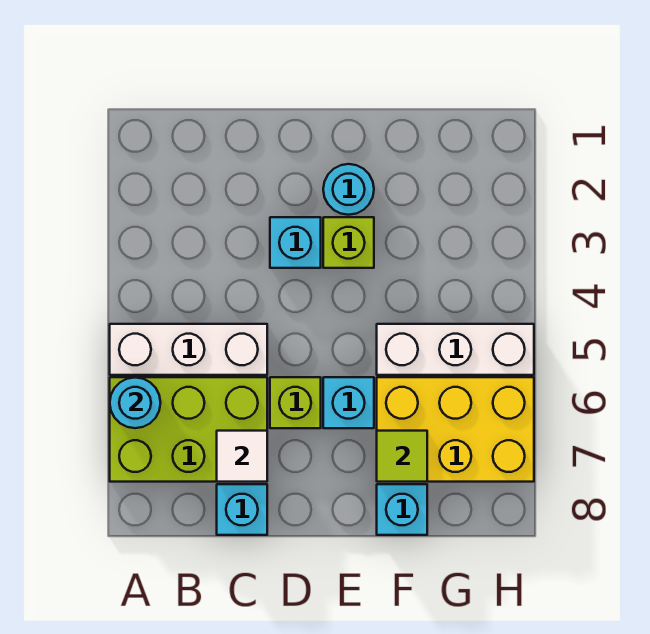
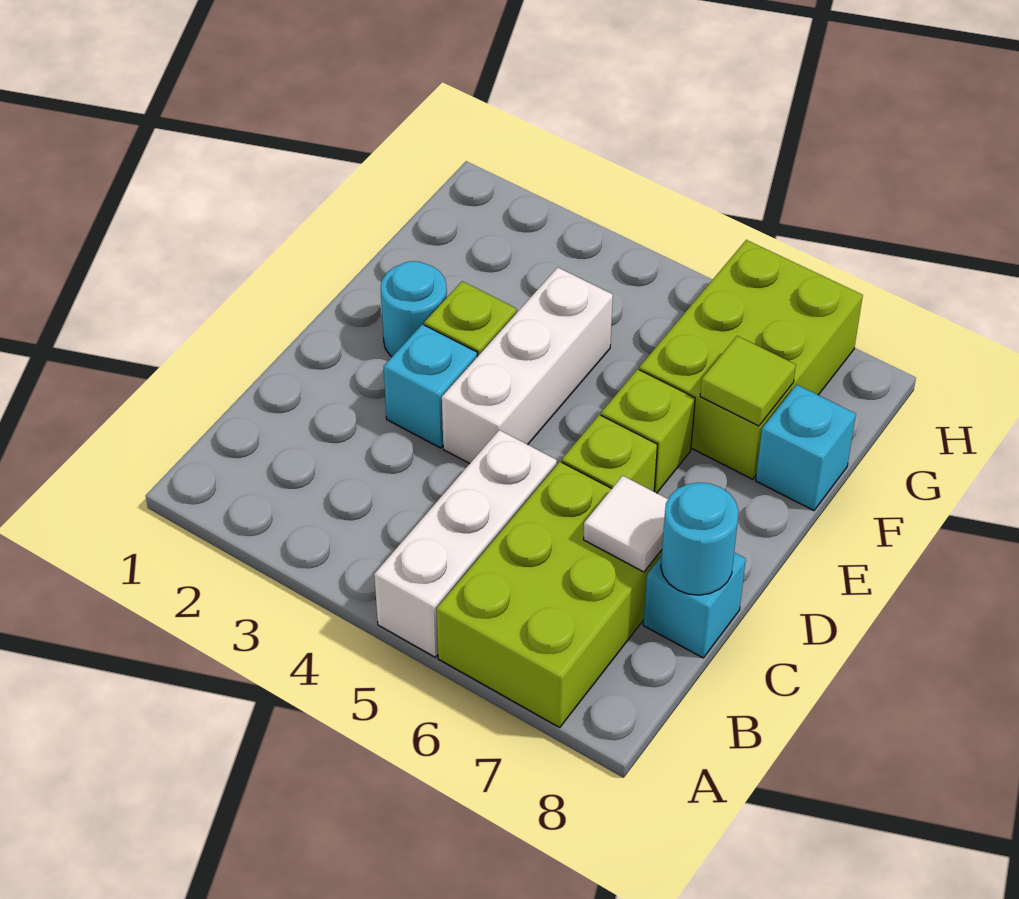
cyan 1x1 round brick [110,377,161,428] -> cyan 1x1 round brick moved to [661,482,739,595]
cyan 1x1 brick [323,377,374,428] -> lime 1x1 brick [601,369,695,493]
white 1x3 brick [377,324,534,375] -> white 1x3 brick moved to [442,267,613,464]
yellow 2x3 brick [377,377,534,482] -> lime 2x3 brick [639,240,863,479]

